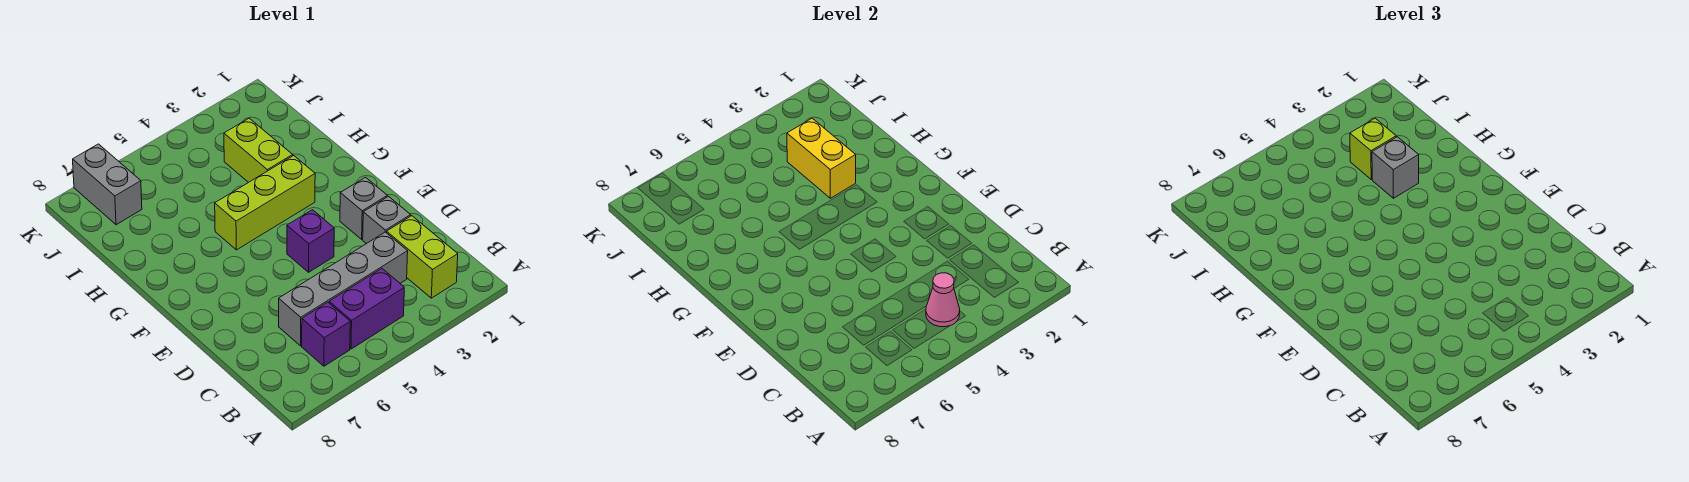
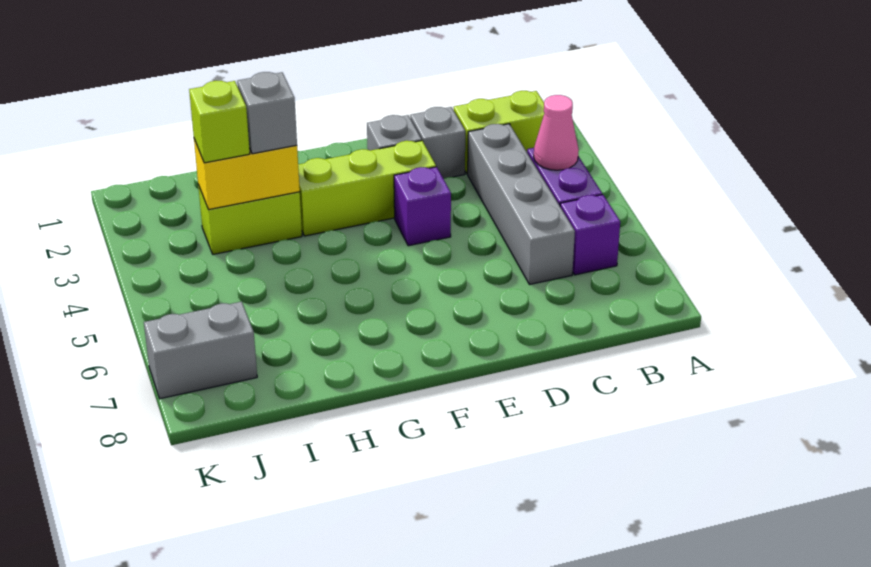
lime 1x3 brick [215,156,315,250] -> lime 1x3 brick turned to [298,141,436,236]

